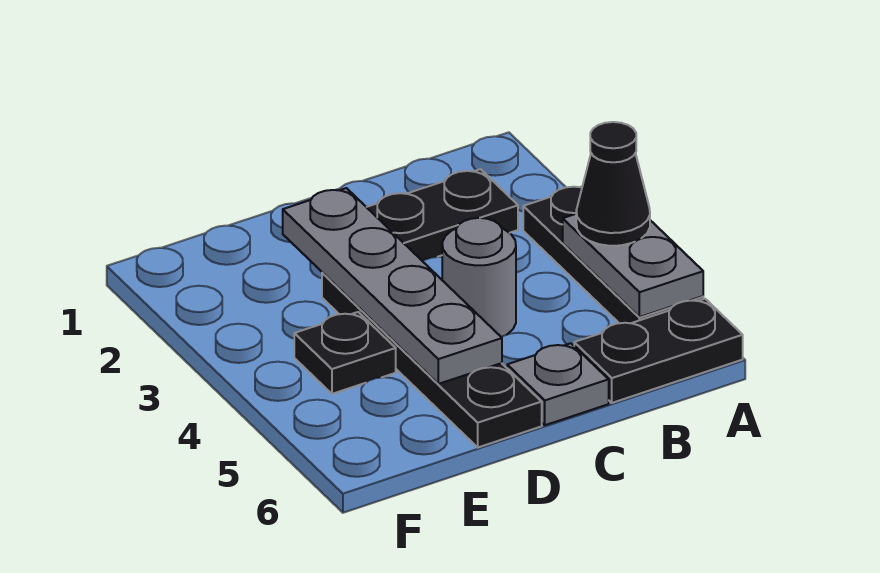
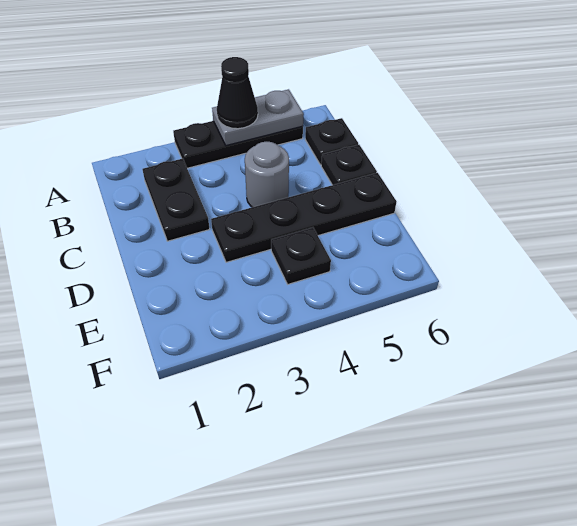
black 1x2 plate [574,299,743,403] -> black 1x1 plate [305,118,358,165]
grey 1x1 plate [507,343,609,425] -> black 1x1 plate [321,145,377,185]
grey 1x4 plate [283,188,502,384] -> none

